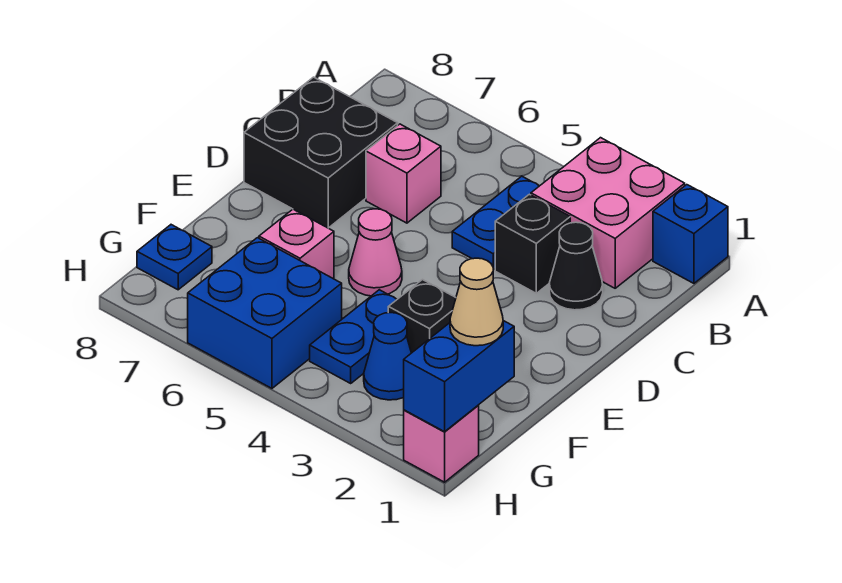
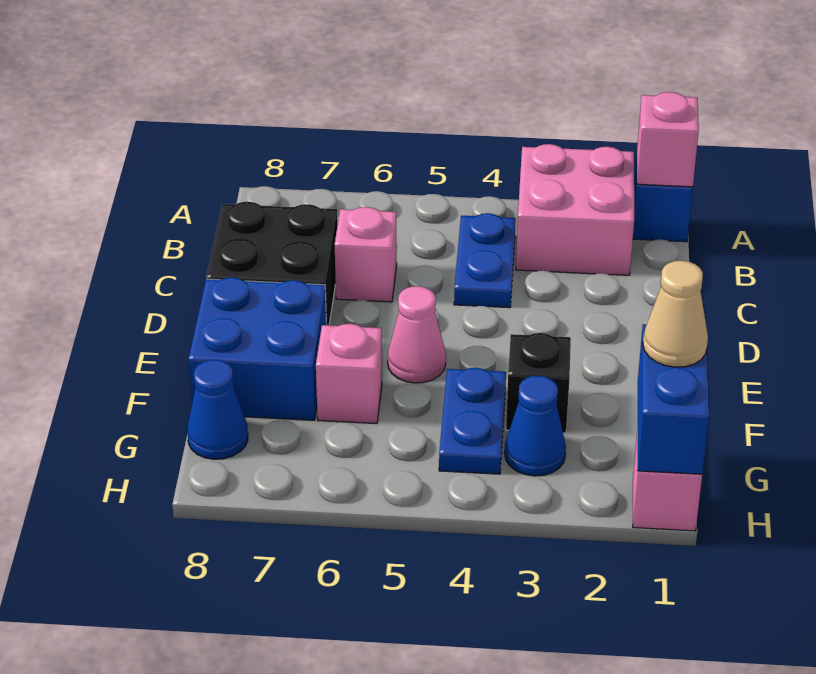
none -> pink 1x1 brick [637,92,699,187]
black 1x1 cone [549,222,603,310] -> none
black 1x1 brick [495,194,570,293] -> none
blue 2x2 brick [188,238,342,388] -> blue 2x2 brick moved to [188,277,327,420]
blue 1x1 plate [137,225,212,290] -> blue 1x1 cone [187,360,248,459]

